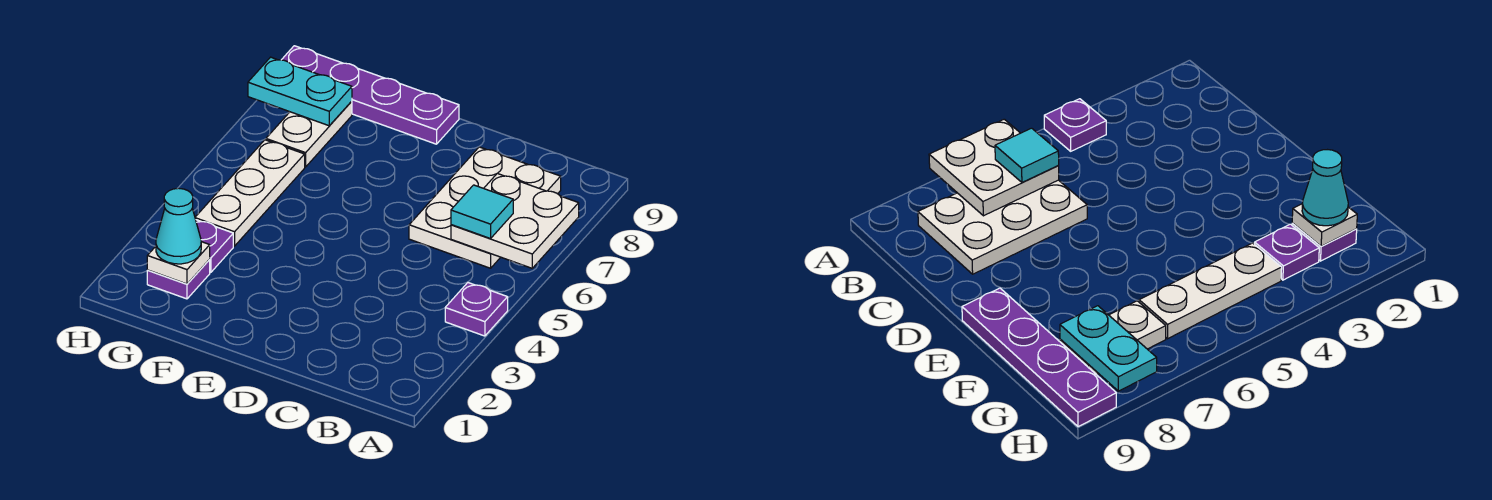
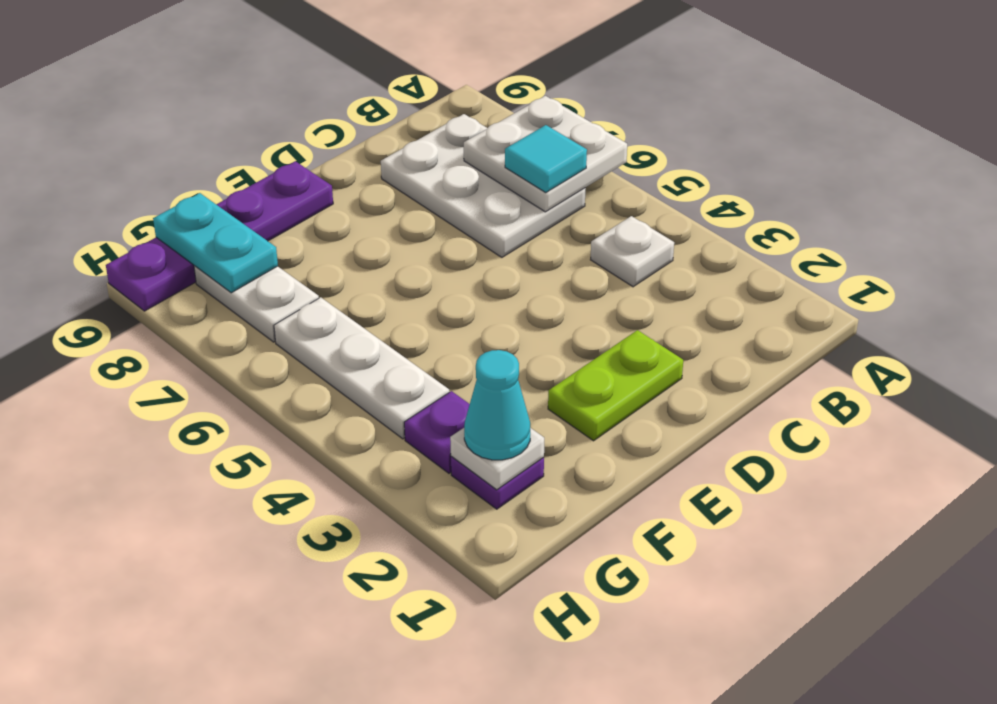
purple 1x1 plate [445,283,508,336] -> none
none -> white 1x1 plate [591,216,674,287]
none -> lime 1x2 plate [548,330,683,441]
cyan 1x2 plate [248,57,352,126] -> cyan 1x2 plate turned to [153,193,278,293]

